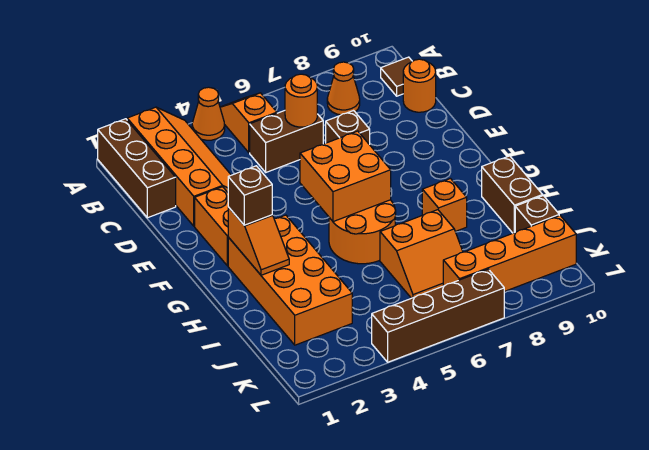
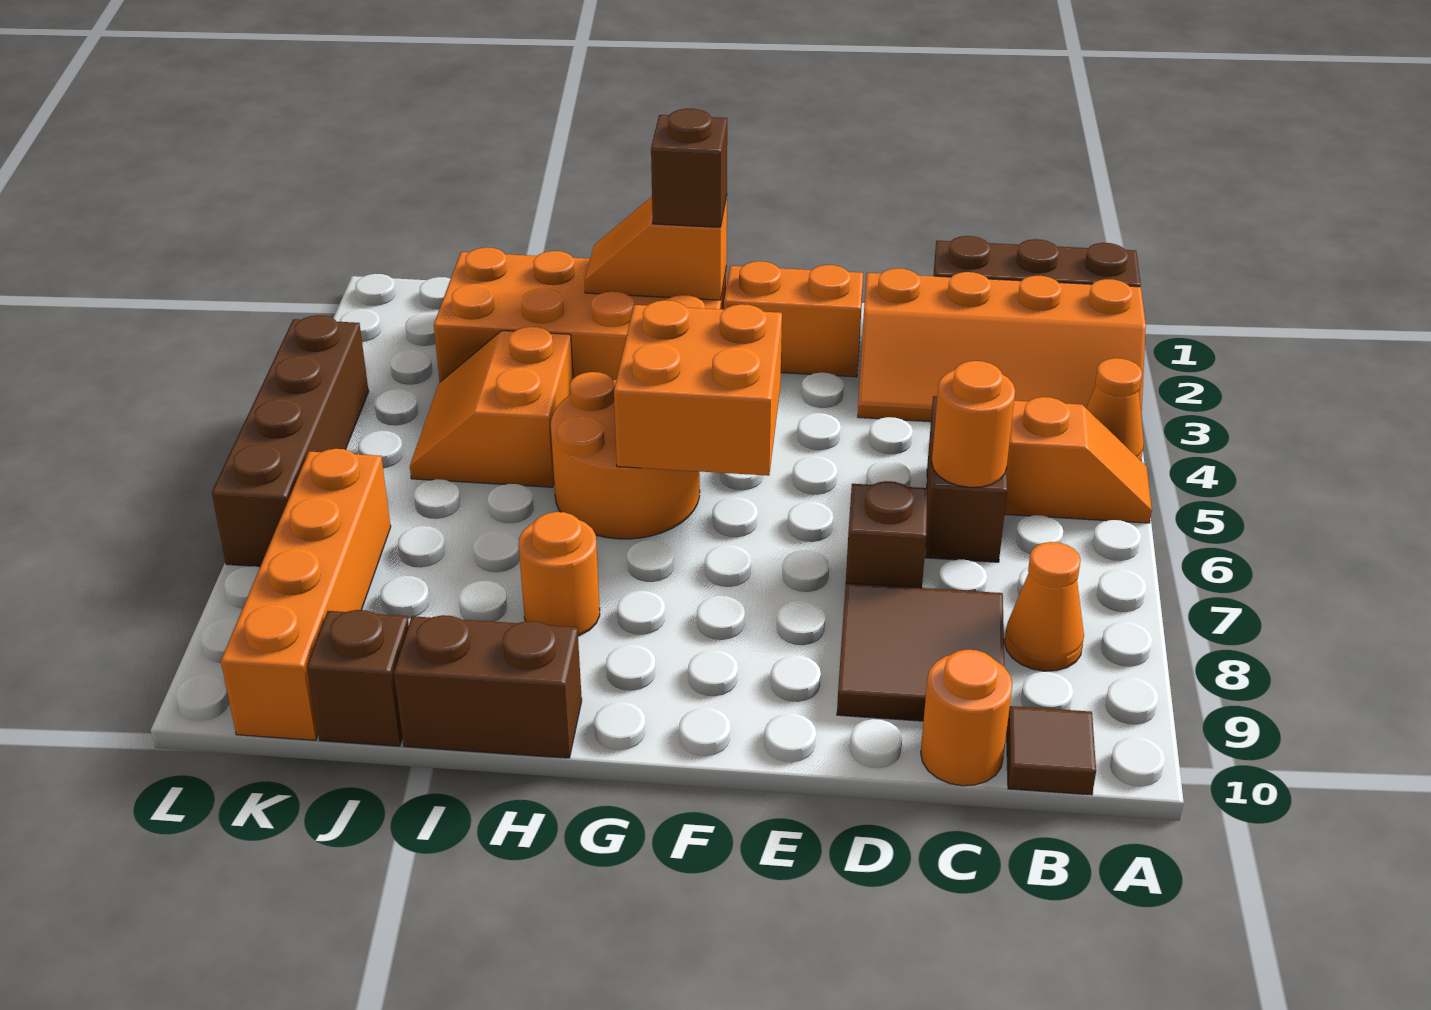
none -> brown 2x2 tile [837,583,1004,721]
orange 1x1 brick [422,179,467,232] -> orange 1x1 round brick [519,512,600,636]
orange 2x2 slope [380,210,463,298] -> orange 2x2 slope moved to [410,327,573,487]

